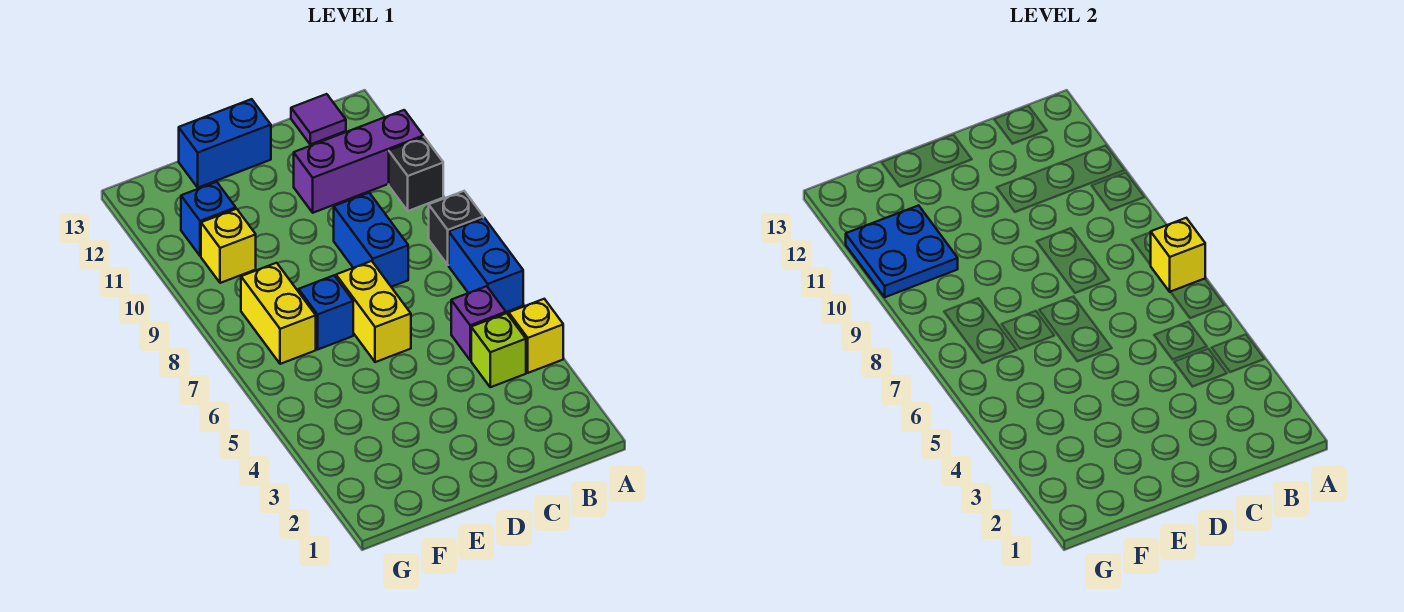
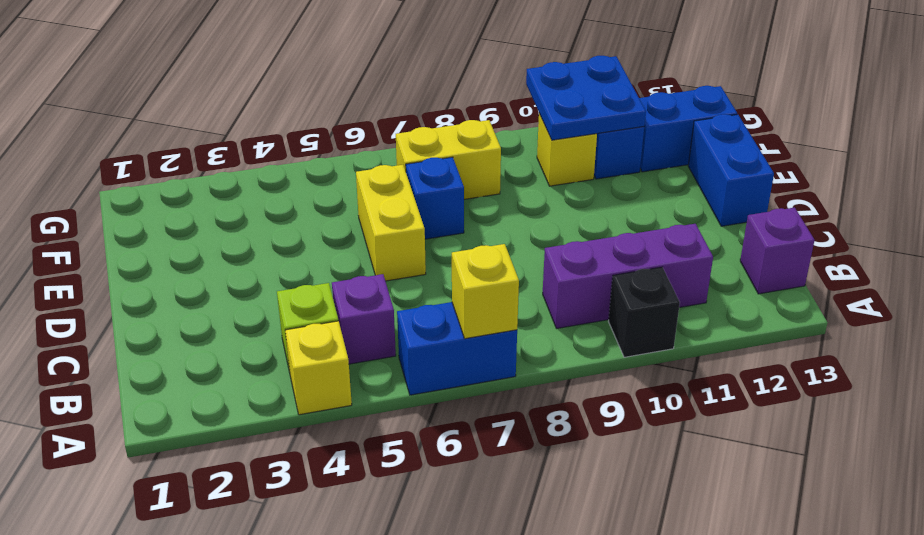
black 1x1 brick [429,191,483,265] -> none
purple 1x3 brick [294,110,423,213] -> purple 1x3 brick turned to [543,224,713,329]
purple 1x1 tile [291,94,346,144] -> purple 1x1 brick [740,207,815,294]
blue 1x2 brick [334,193,408,287] -> blue 1x2 brick moved to [639,86,737,172]
yellow 1x2 brick [336,261,411,362] -> yellow 1x2 brick turned to [356,165,426,281]

